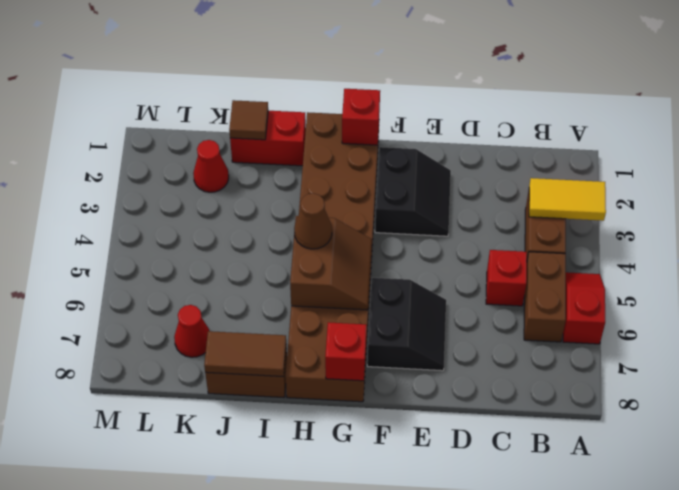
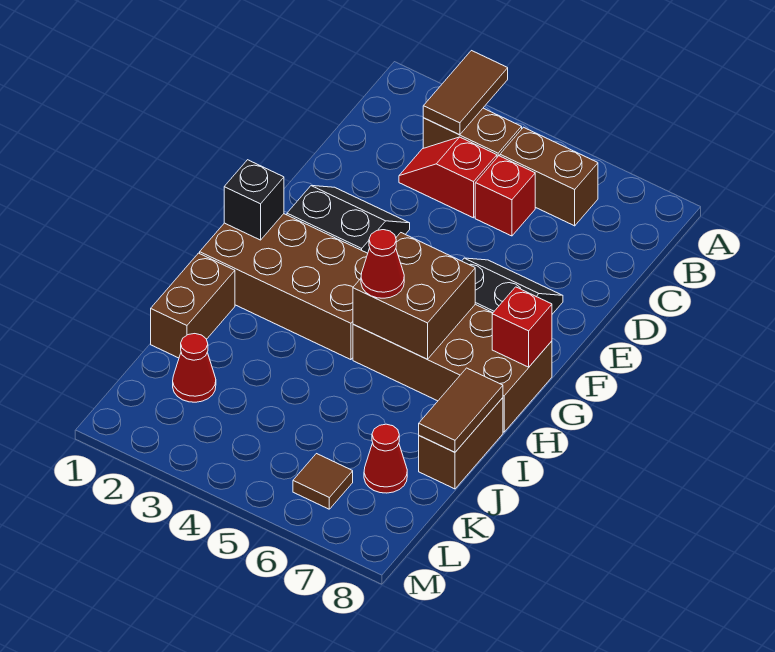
yellow 1x2 tile [529,178,606,221] -> brown 1x2 tile [423,51,508,135]
red 1x2 slope [563,272,605,344] -> red 1x2 slope moved to [399,137,497,218]
red 1x1 brick [342,89,380,145] -> black 1x1 brick [224,160,284,240]
brown 2x2 slope [290,216,372,310] -> brown 2x2 brick [353,233,475,359]
brown 1x1 cone [294,193,332,249] -> red 1x1 cone [361,230,404,298]
red 1x2 brick [230,111,306,166] -> brown 1x2 brick [151,253,235,358]
brown 1x1 tile [229,100,268,140] -> brown 1x1 tile moved to [293,454,353,509]

